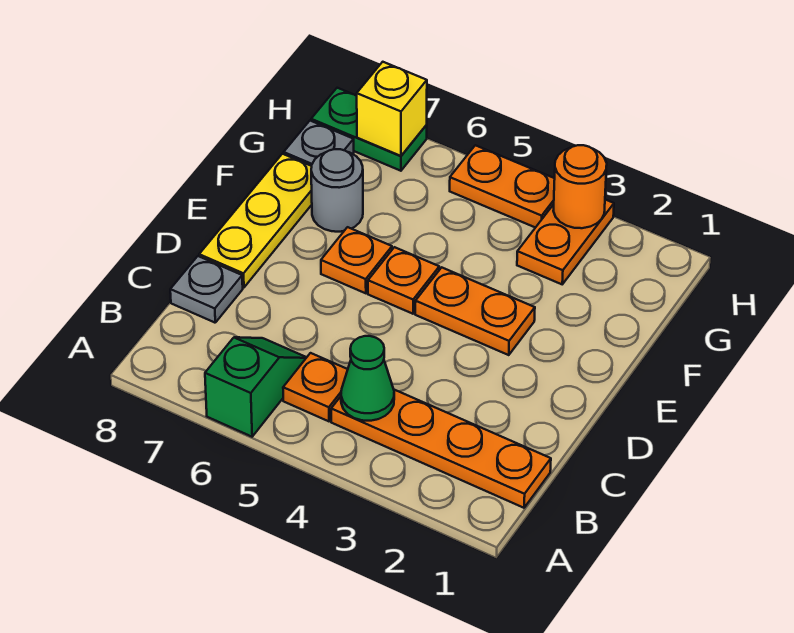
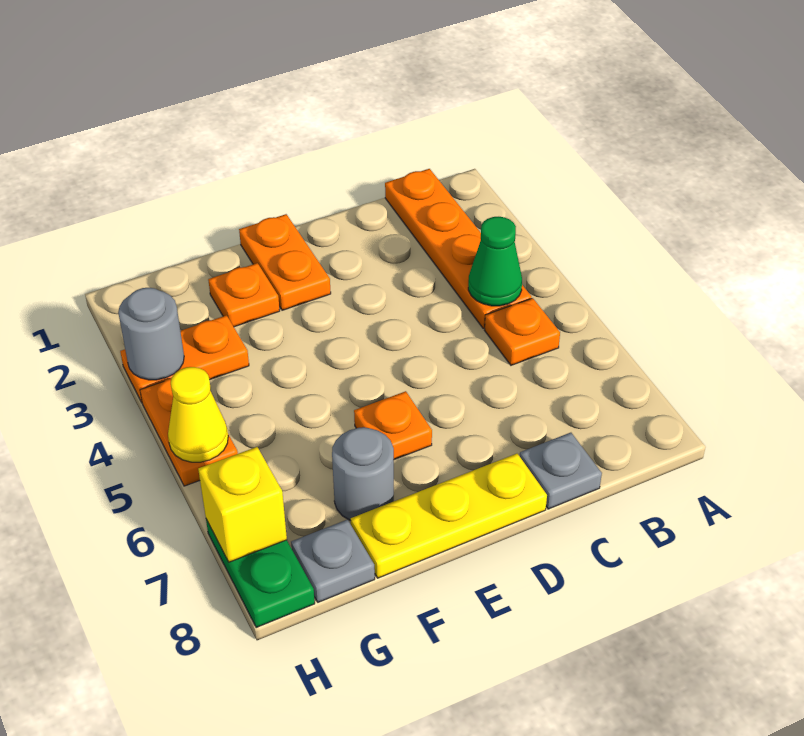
green 1x2 slope [205,337,307,437] -> none
orange 1x2 plate [415,268,535,355] -> orange 1x2 plate moved to [239,214,331,310]
orange 1x1 plate [368,247,439,314] -> orange 1x1 plate moved to [208,263,280,327]
orange 1x1 round brick [553,145,607,228] -> grey 1x1 round brick [118,288,184,380]
none -> yellow 1x1 cone [168,367,228,462]

